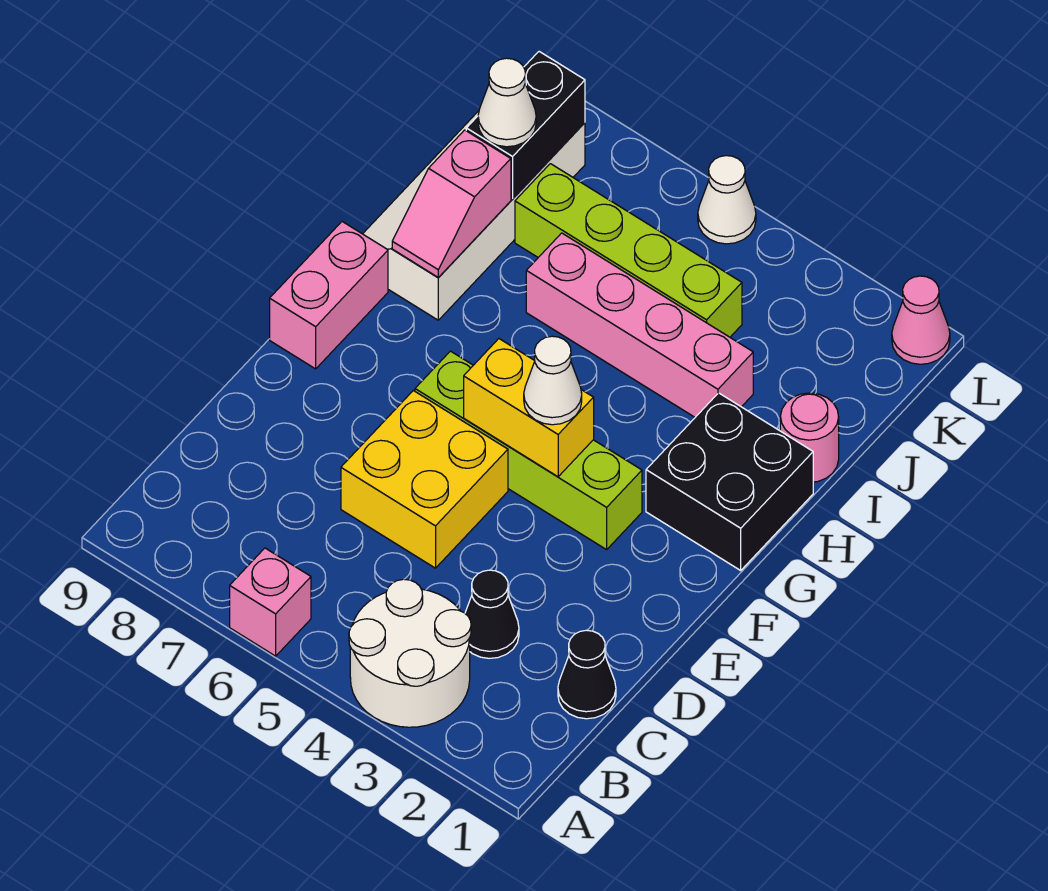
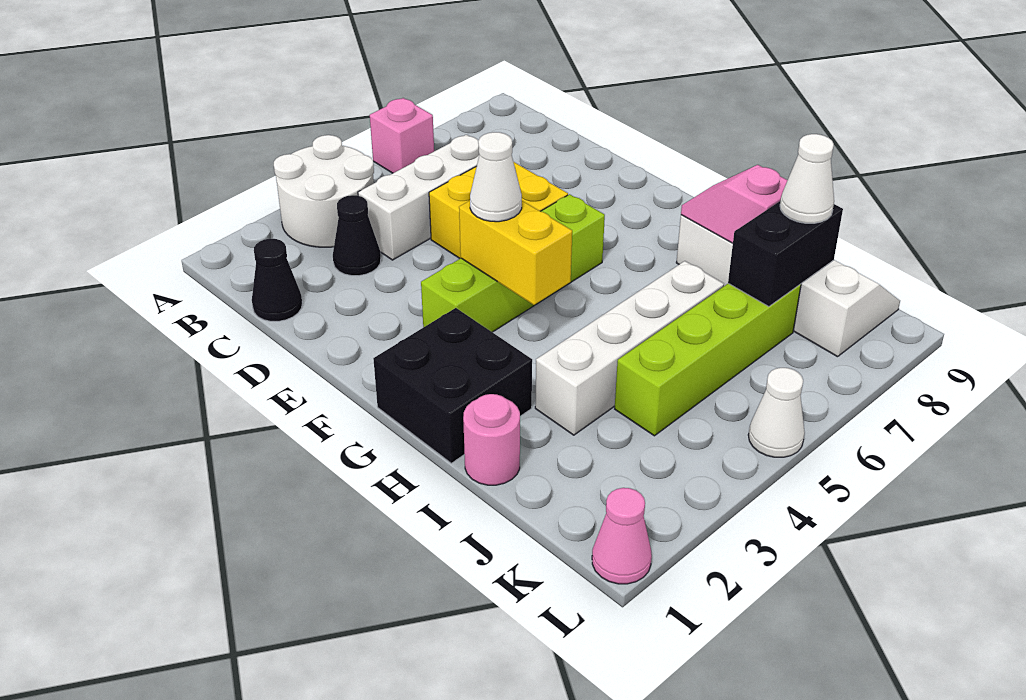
none -> white 1x3 brick [358,135,479,260]
yellow 1x2 brick [464,339,594,477] -> yellow 1x2 brick turned to [459,200,572,305]
pink 1x2 brick [270,222,388,369] -> none
pink 1x4 brick [526,233,753,417] -> white 1x4 brick [535,261,724,435]
black 1x2 brick [466,52,585,199] -> black 1x2 brick turned to [728,201,843,307]

